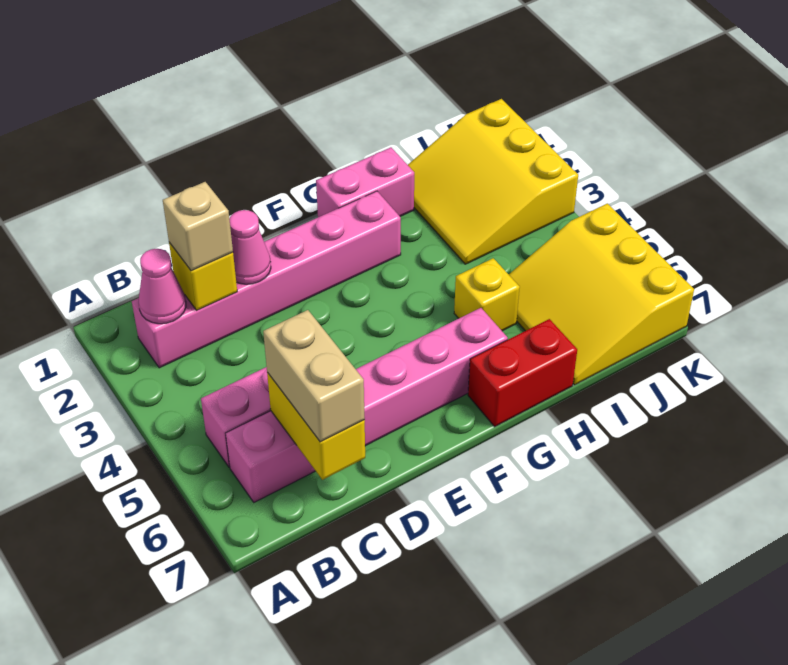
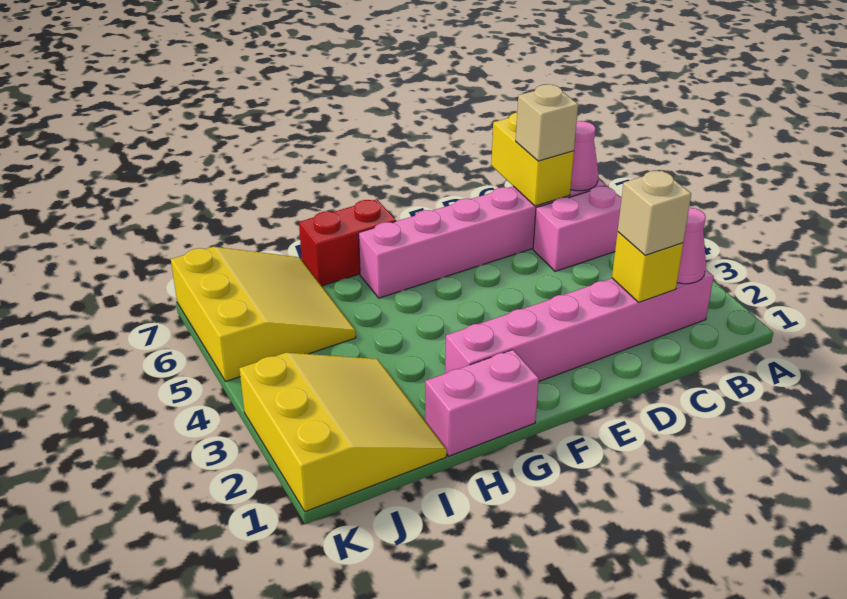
tan 1x2 brick [263,310,365,442] -> tan 1x1 brick [516,84,578,161]
pink 1x1 cone [229,210,271,284] -> pink 1x1 cone moved to [571,121,599,191]
yellow 1x1 brick [454,258,520,331] -> none

